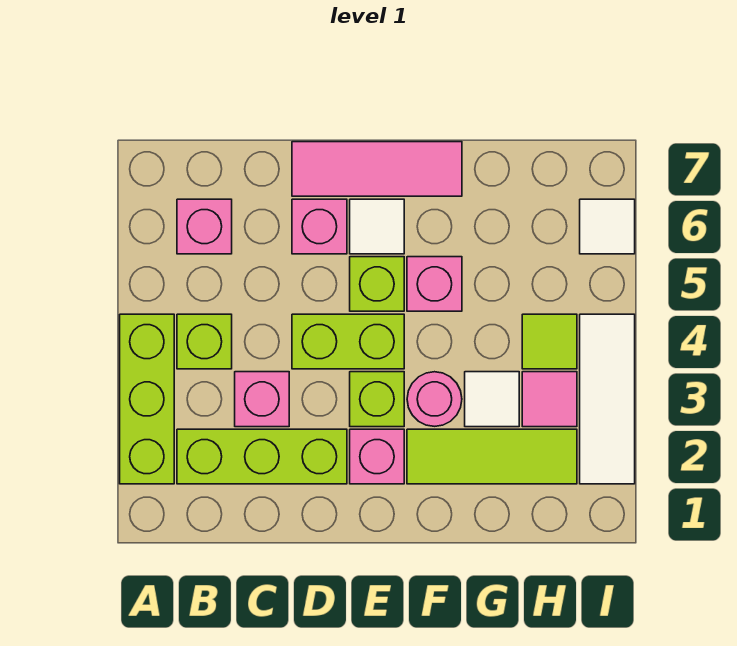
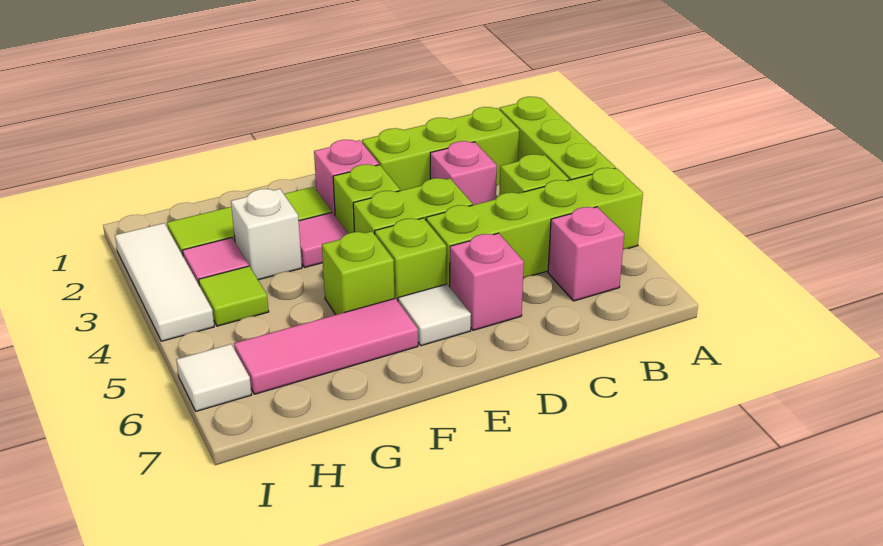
none -> lime 1x4 brick [426,168,643,287]
pink 1x3 tile [292,142,462,196] -> pink 1x3 tile moved to [234,298,418,394]
pink 1x1 round brick [407,372,462,426] -> pink 1x1 tile [299,212,348,268]
pink 1x1 brick [407,257,462,311] -> lime 1x1 brick [322,231,394,315]
white 1x1 tile [465,372,519,427] -> white 1x1 brick [231,189,302,280]

